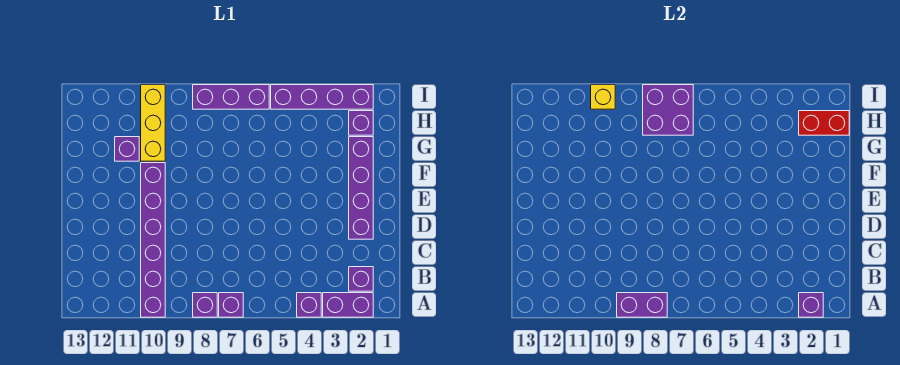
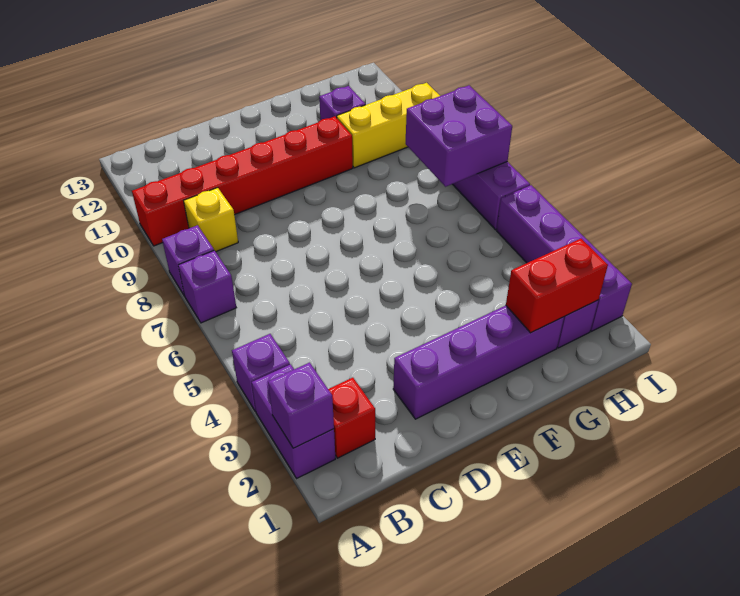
purple 1x2 brick [617,293,667,317] -> none
purple 1x6 brick [141,163,165,317] -> red 1x6 brick [132,116,353,246]
purple 1x1 brick [349,267,373,291] -> red 1x1 brick [328,378,375,458]
red 1x2 brick [799,111,849,135] -> red 1x2 brick turned to [506,239,608,333]
yellow 1x1 brick [591,85,615,109] -> yellow 1x1 brick moved to [184,188,238,252]

